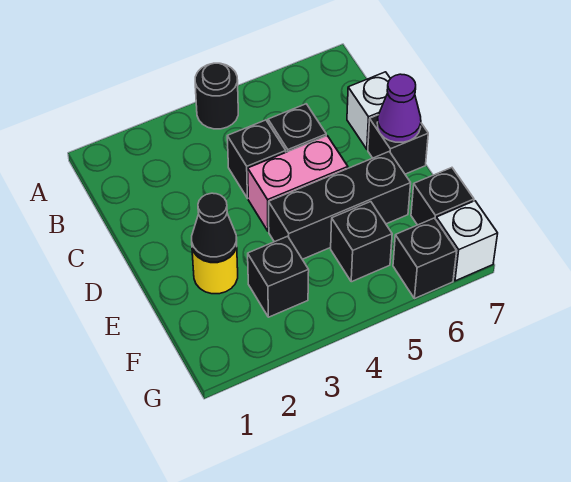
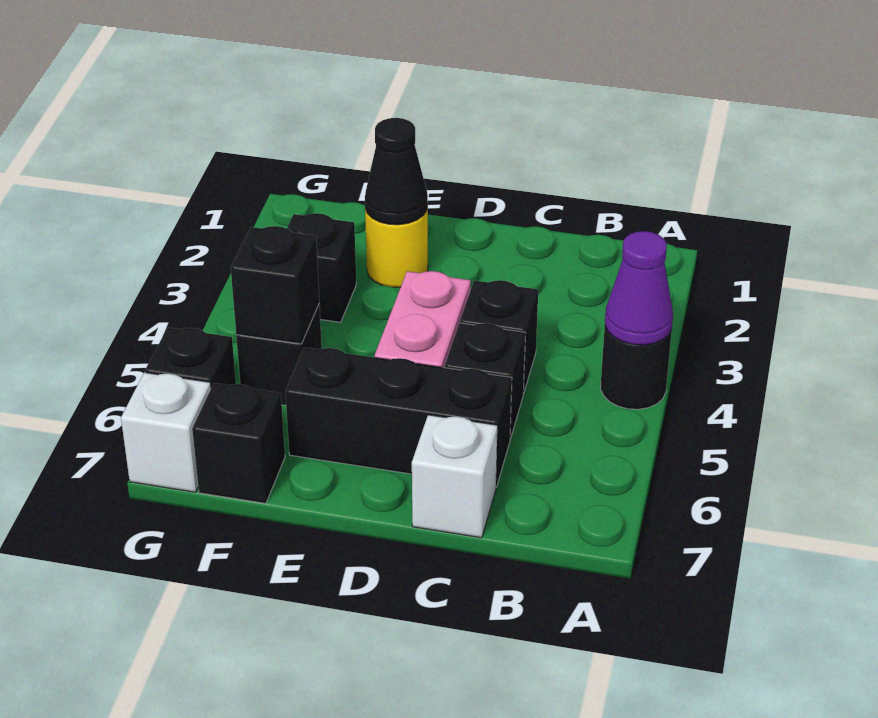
black 1x1 brick [368,115,428,174] -> black 1x1 brick moved to [231,226,319,344]
purple 1x1 cone [377,74,421,142] -> purple 1x1 cone moved to [605,231,673,345]
black 1x3 brick [269,152,411,259] -> black 1x3 brick turned to [285,347,512,487]

